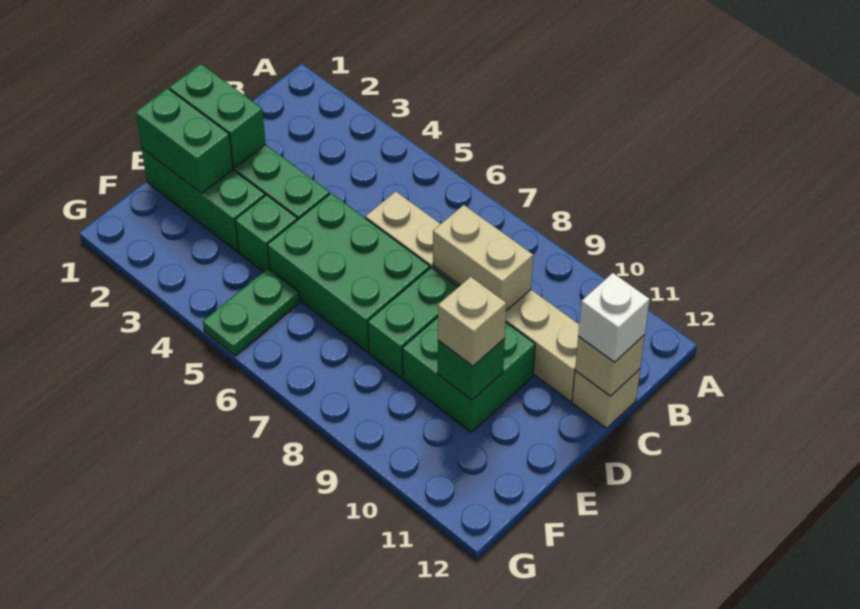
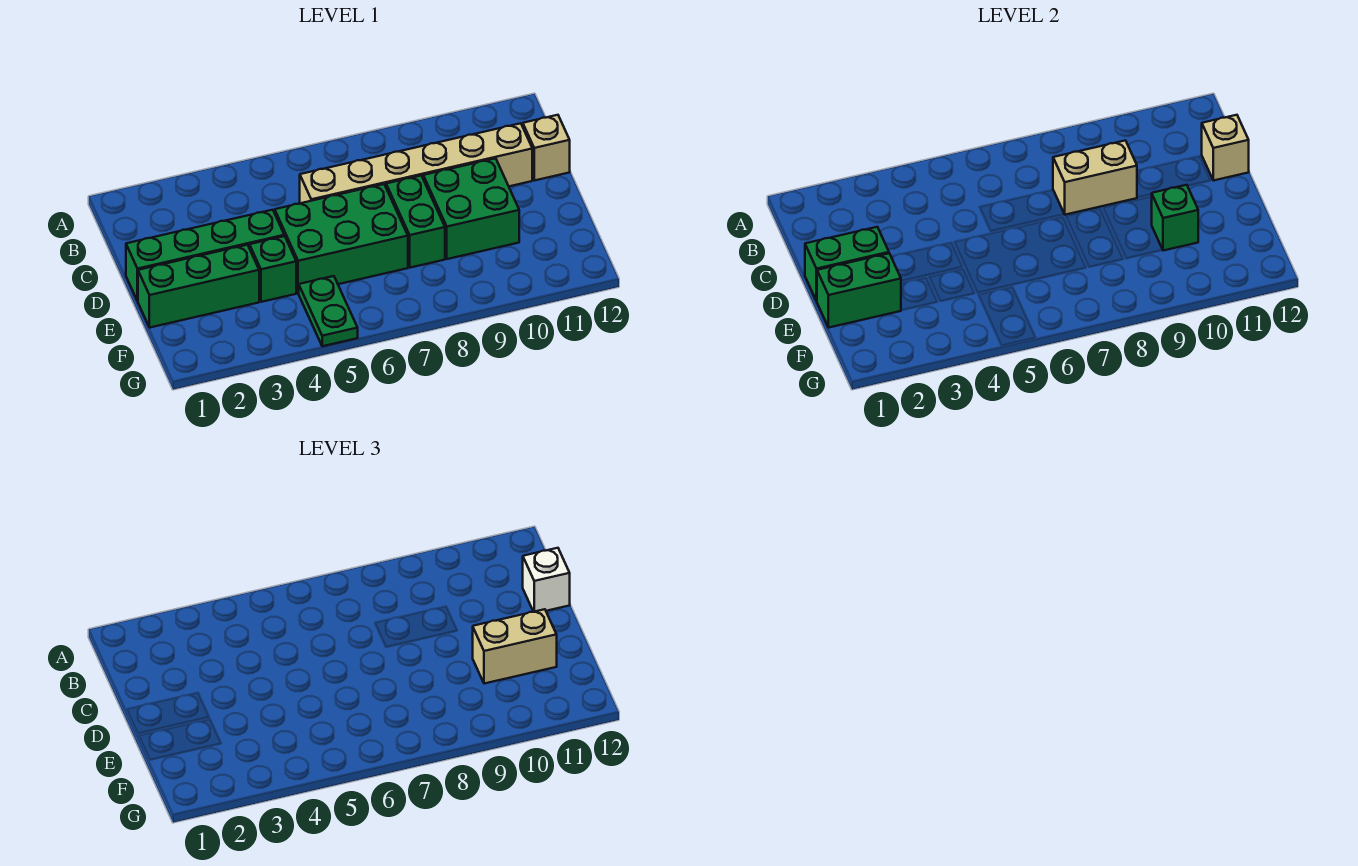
tan 1x1 brick [438,277,506,366] -> tan 1x2 brick [473,609,557,684]

